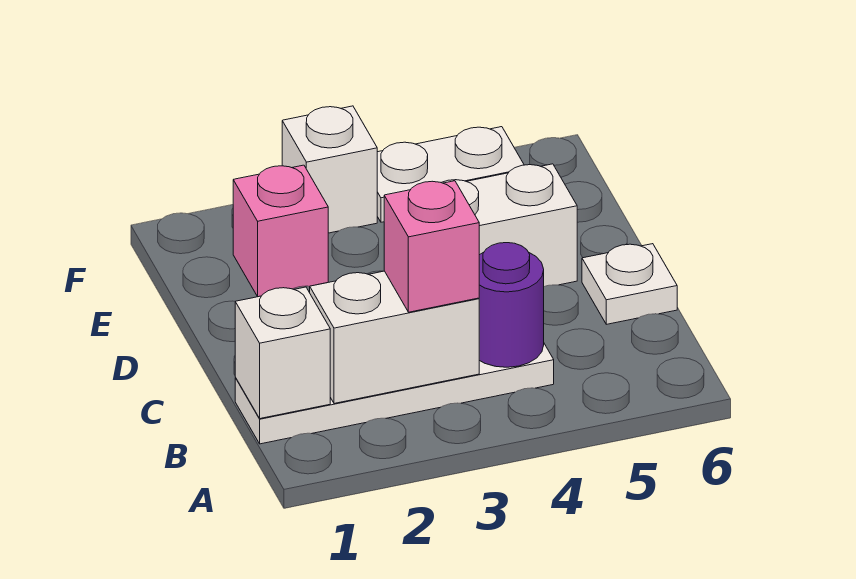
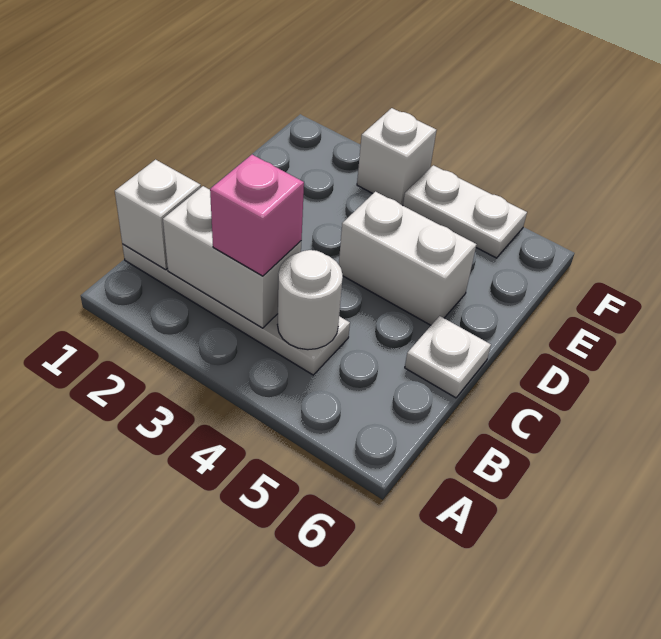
purple 1x1 round brick [479,243,544,367] -> white 1x1 round brick [277,250,343,350]
pink 1x1 brick [233,165,328,297] -> none

